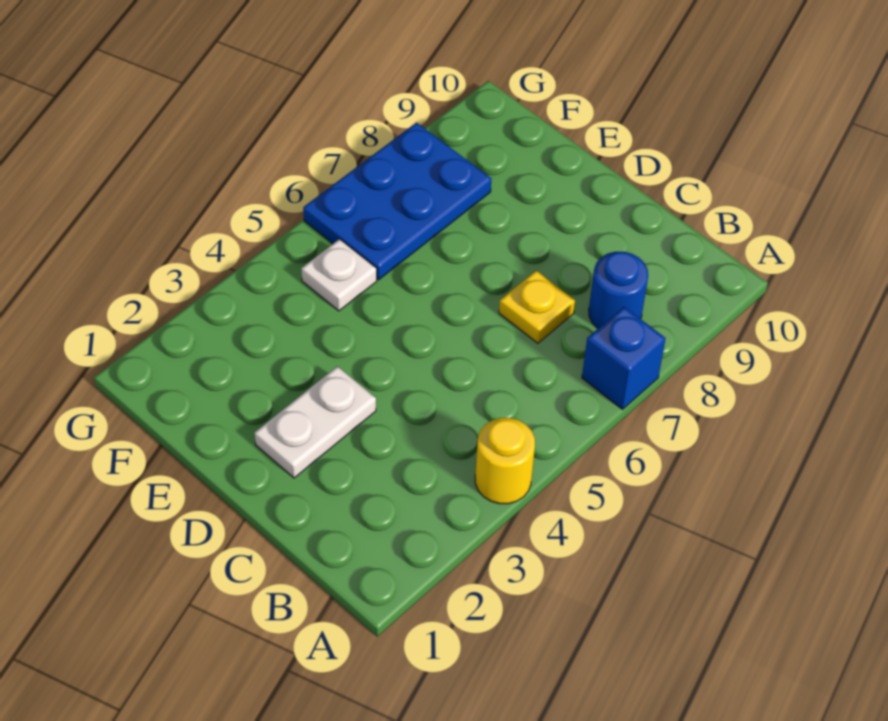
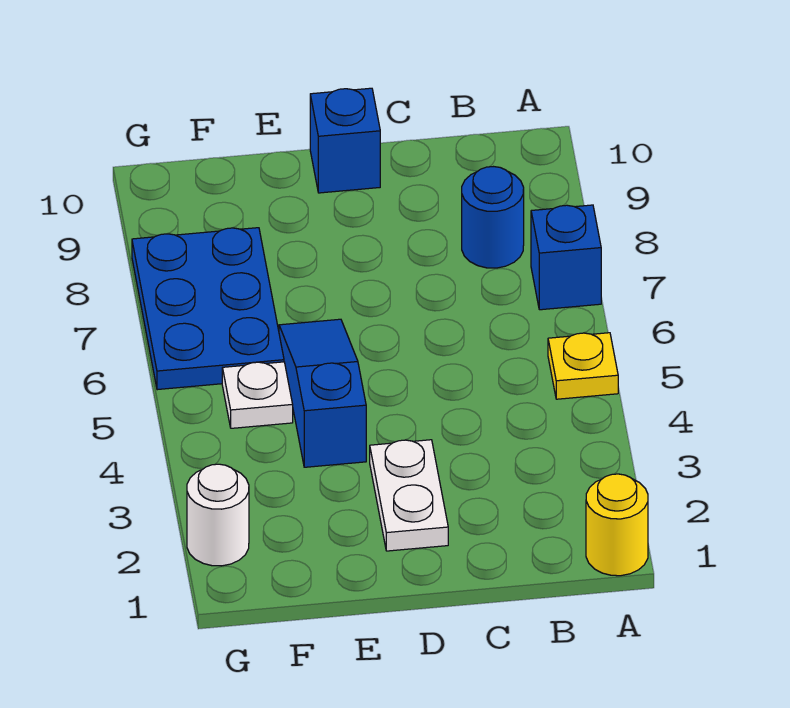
yellow 1x1 round brick [475,418,535,504] -> yellow 1x1 round brick moved to [586,474,648,576]
yellow 1x1 plate [499,271,575,343] -> yellow 1x1 plate moved to [548,333,618,399]
none -> blue 1x1 brick [310,88,380,193]
none -> blue 1x3 slope [279,319,366,467]
none -> white 1x1 round brick [187,464,249,566]

